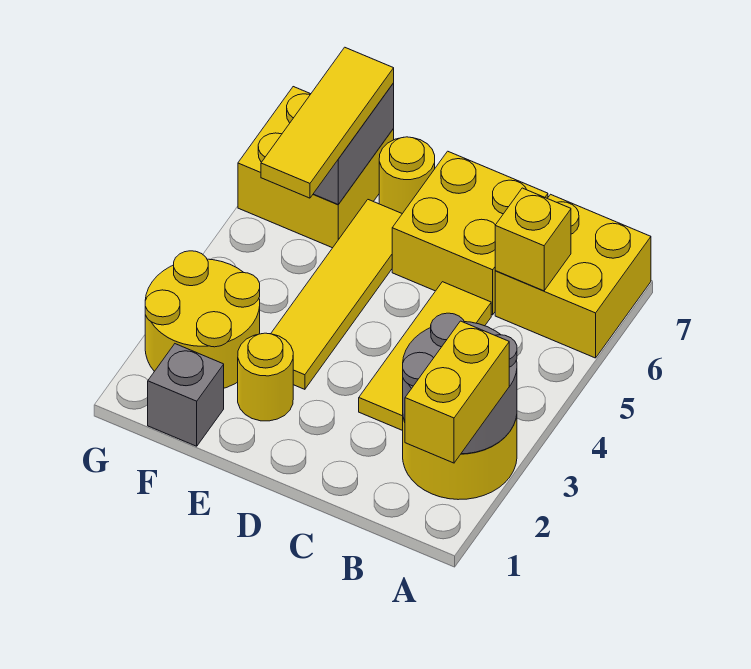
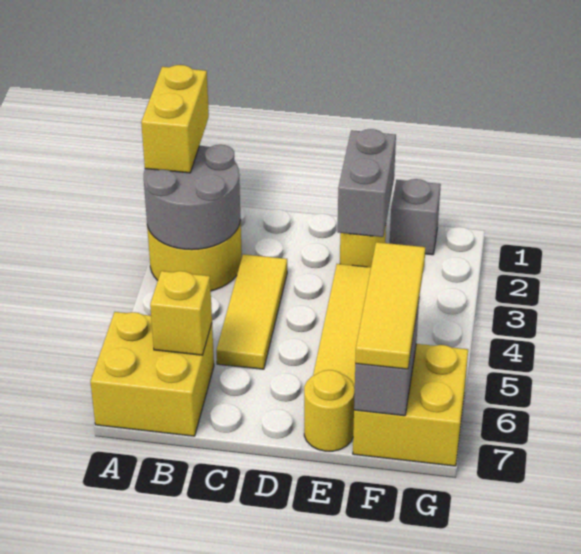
yellow 2x2 brick [392,151,548,315] -> none
none -> grey 1x2 brick [338,129,396,237]
yellow 2x2 round brick [145,251,260,388] -> none

